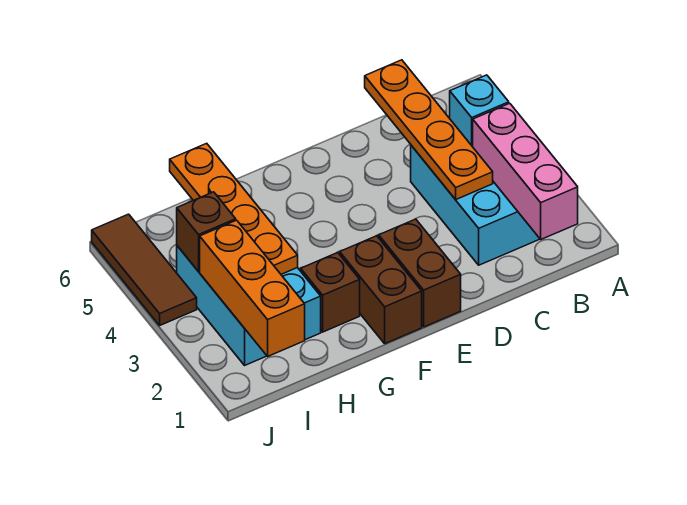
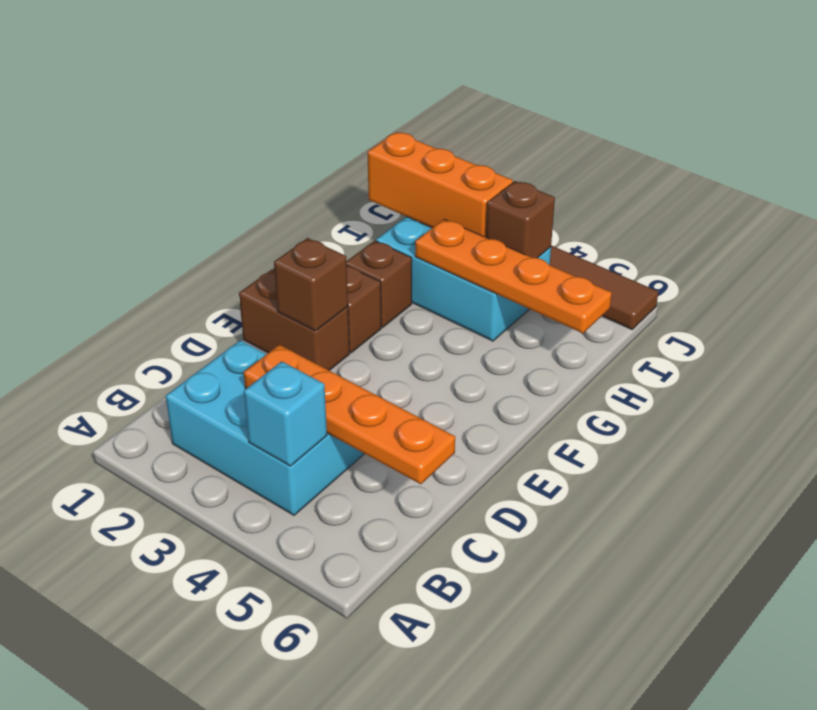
pink 1x3 brick [473,103,578,239] -> none
none -> brown 1x1 brick [274,238,348,331]

